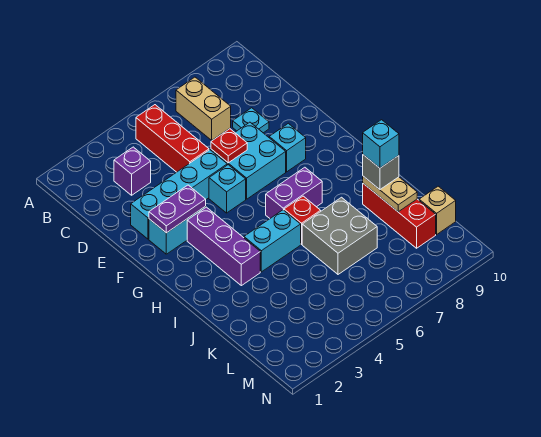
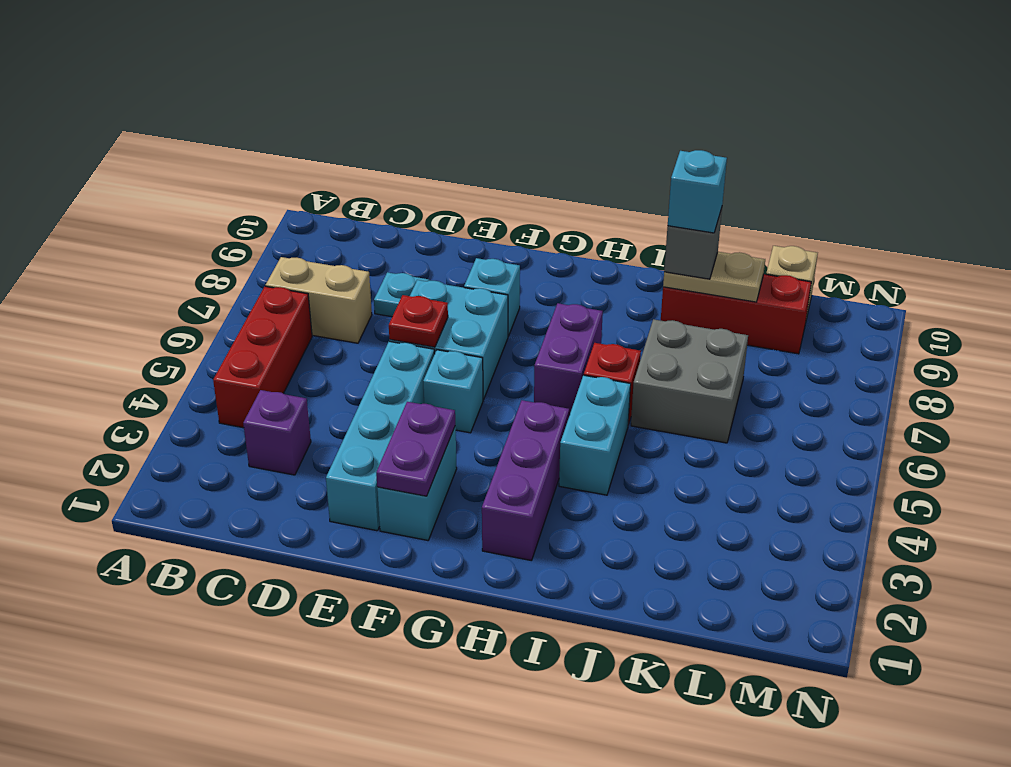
red 1x3 brick [136,105,209,172] -> red 1x3 brick turned to [213,286,312,428]
purple 1x3 brick [187,207,260,286] -> purple 1x3 brick turned to [482,400,569,561]

